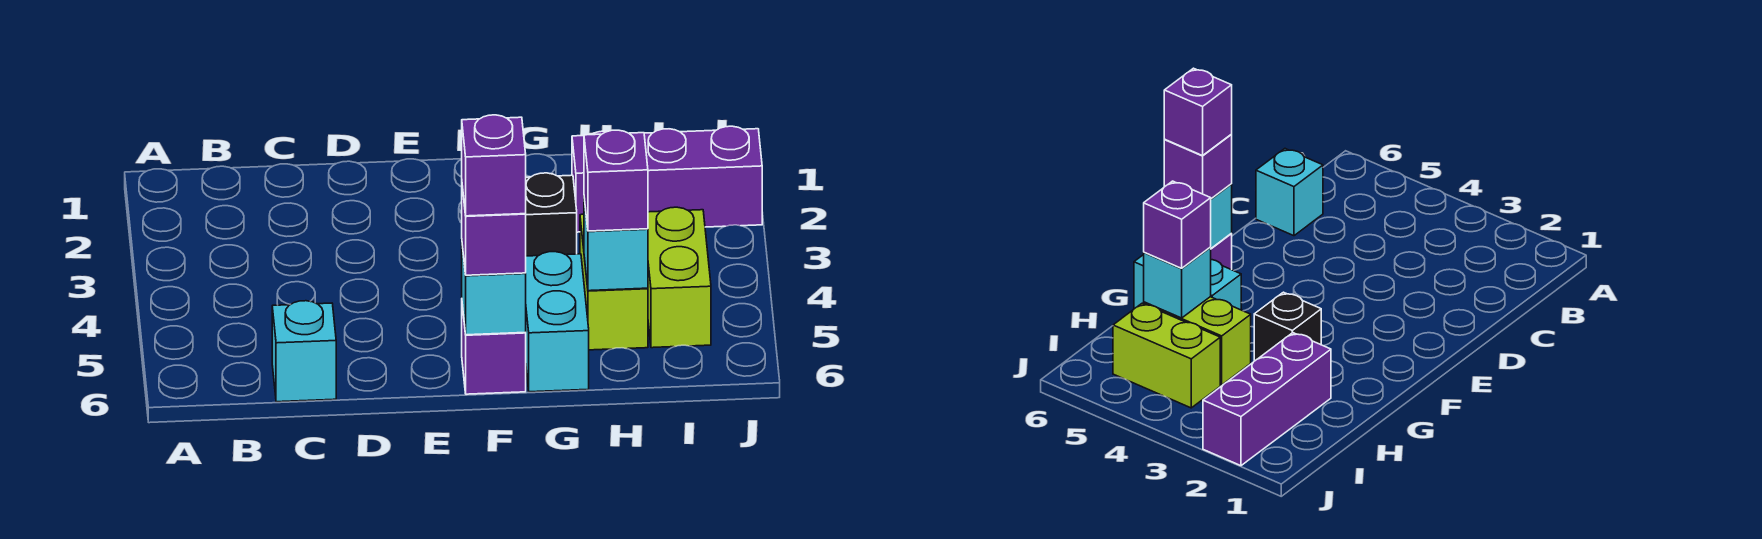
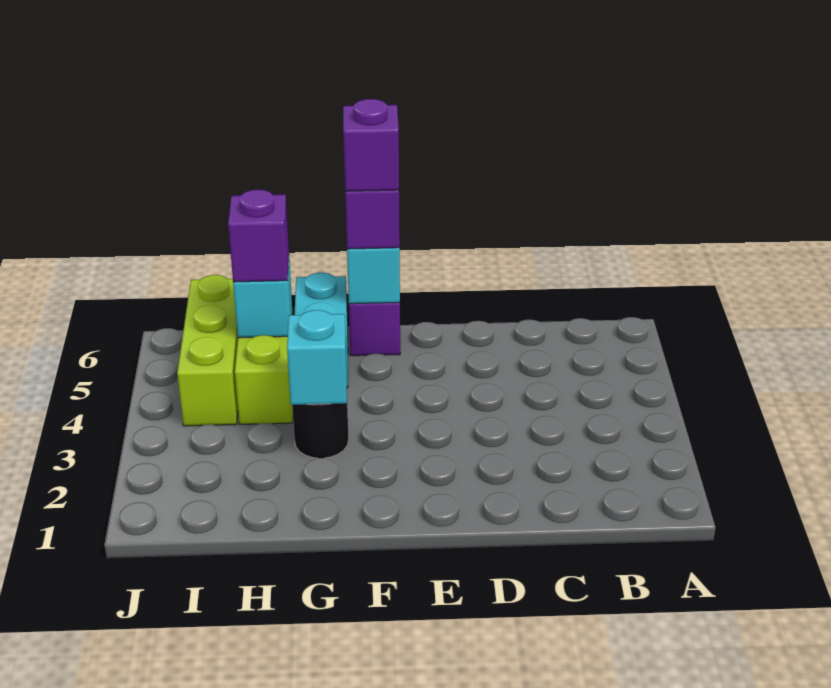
cyan 1x1 brick [272,301,336,402] -> cyan 1x1 brick moved to [287,310,347,405]
black 1x1 brick [526,173,577,256] -> black 1x1 round brick [292,403,349,458]
purple 1x3 brick [572,126,762,232] -> none
lime 1x2 brick [648,207,711,348] -> lime 1x3 brick [177,275,238,426]

